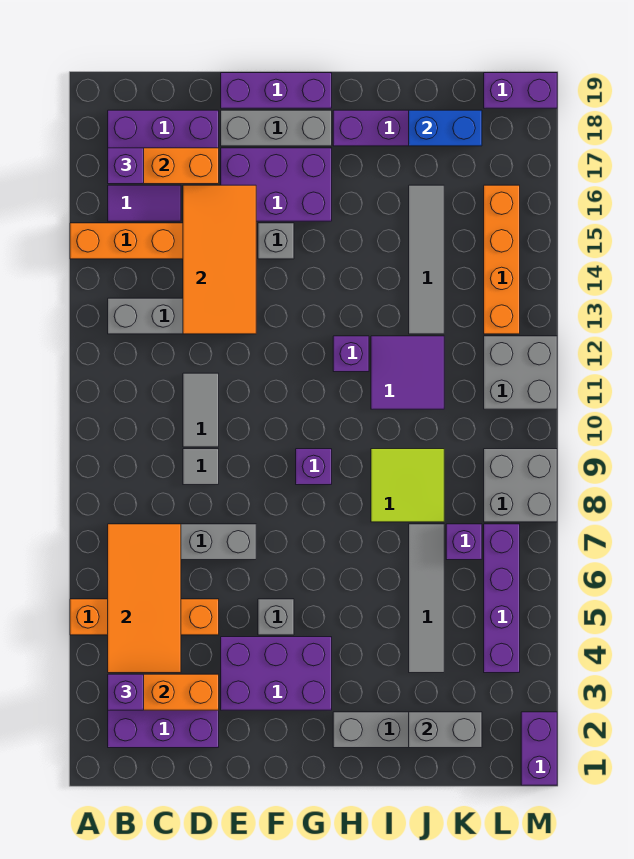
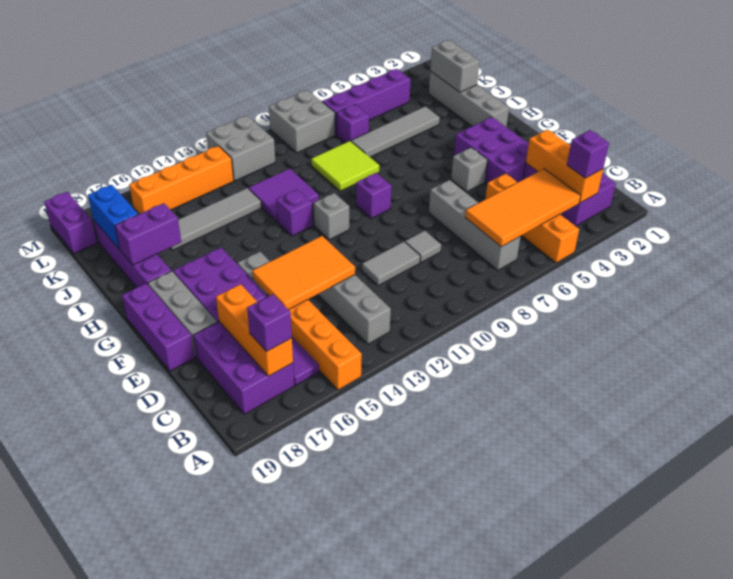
orange 2x4 tile [183,185,256,334] -> orange 2x3 tile [252,236,355,310]
none -> grey 1x1 brick [314,193,349,240]
purple 1x2 brick [521,712,557,785] -> purple 1x2 brick moved to [115,203,181,265]

